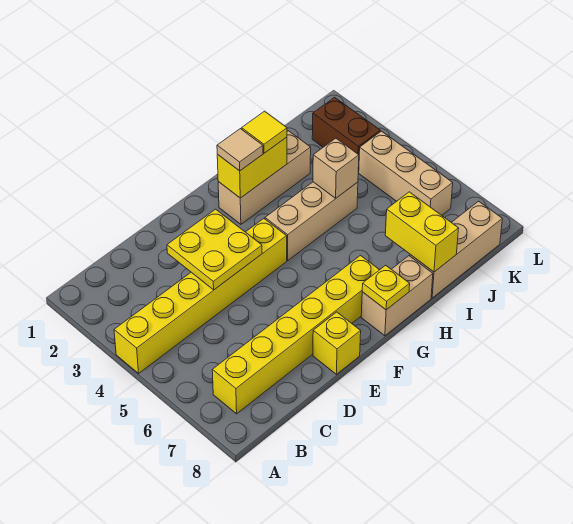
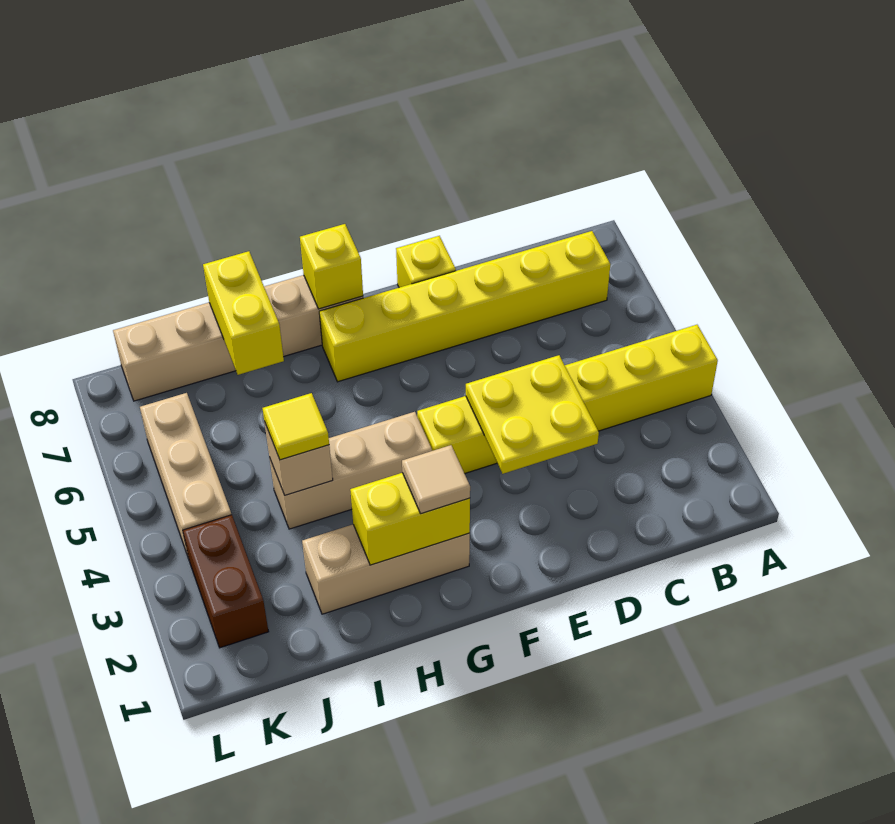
yellow 1x1 plate [362,265,410,310] -> yellow 1x1 brick [300,224,363,309]
yellow 1x1 tile [242,111,287,153] -> yellow 1x1 tile moved to [263,393,329,460]

